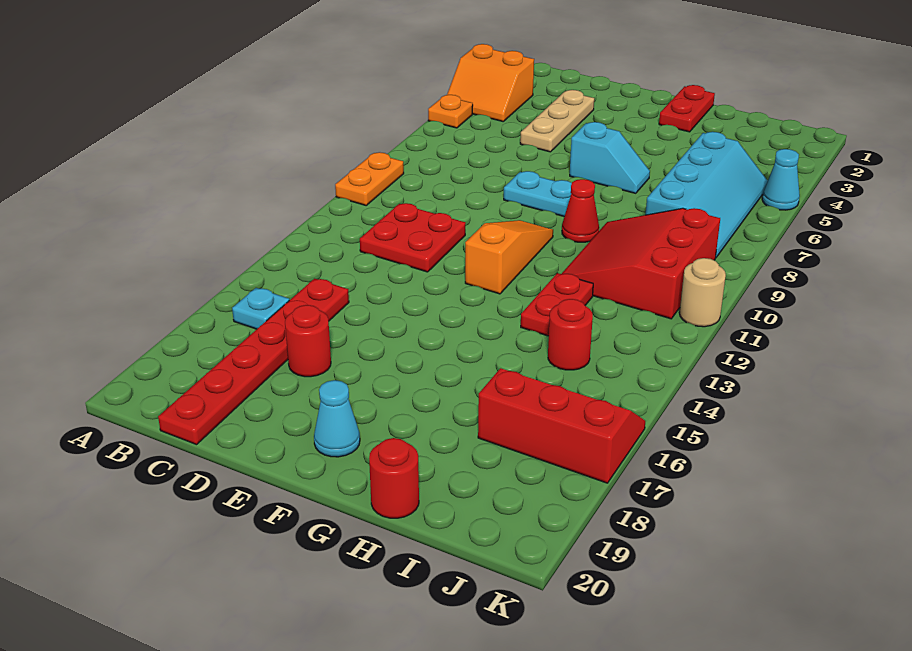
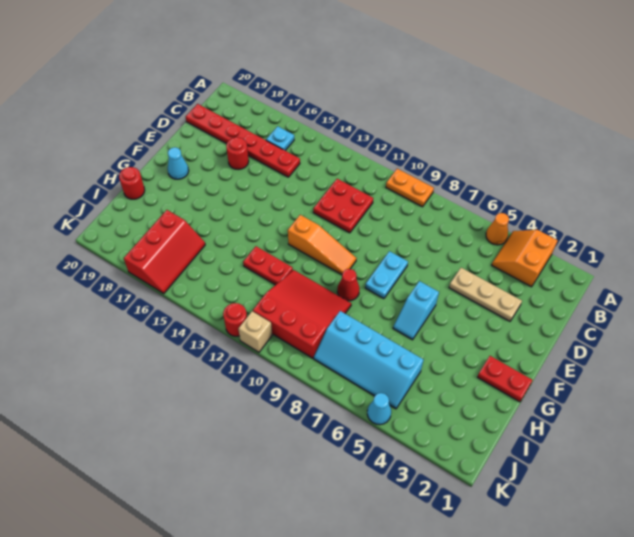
orange 1x1 plate [428,95,473,128] -> orange 1x1 cone [486,213,509,245]
red 1x1 round brick [548,299,593,370] -> red 1x1 round brick moved to [223,303,247,336]
tan 1x1 round brick [679,258,726,327] -> tan 1x1 brick [238,311,272,352]

